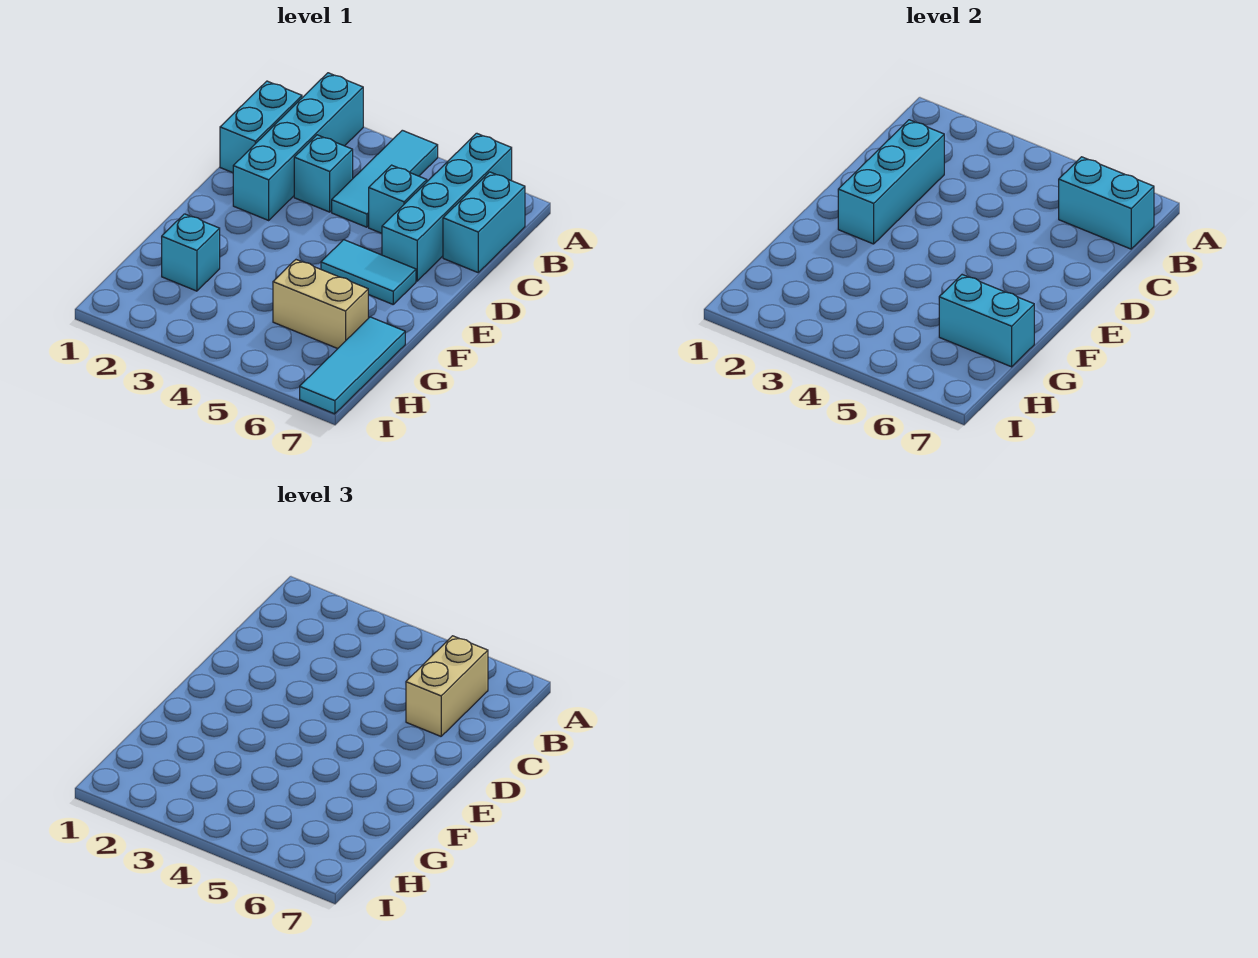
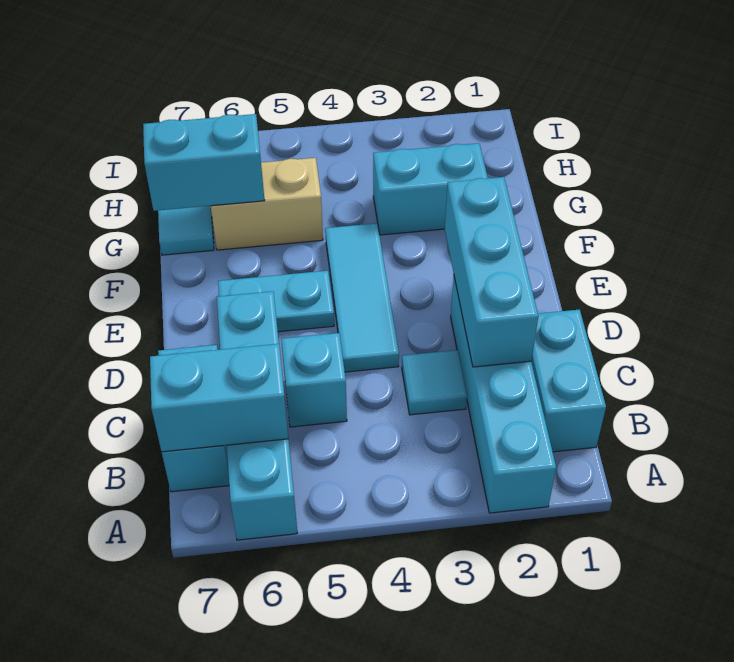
cyan 1x3 tile [332,130,438,227] -> cyan 1x3 tile moved to [325,223,399,372]
tan 1x2 brick [406,636,488,736] -> none
cyan 1x1 brick [294,135,353,212] -> cyan 1x1 tile [402,350,467,415]
cyan 1x2 tile [321,240,416,304] -> cyan 1x2 plate [218,271,334,332]
cyan 1x1 brick [162,214,220,291] -> cyan 1x2 brick [373,143,488,235]

